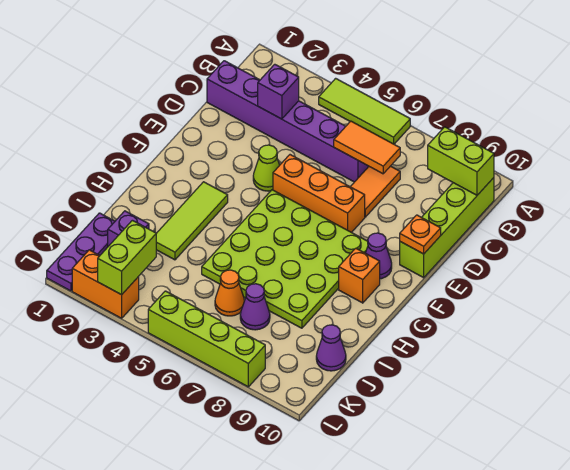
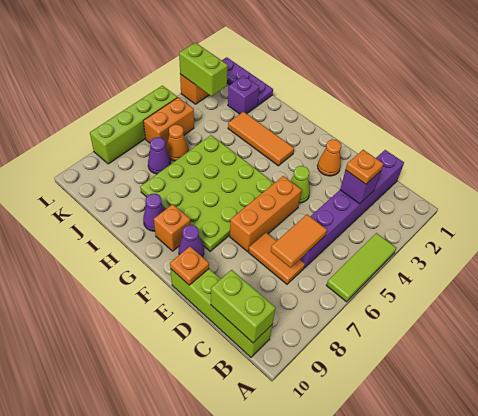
lime 1x2 brick [428,127,494,195] -> lime 1x2 brick turned to [211,270,276,343]
none -> orange 1x1 plate [346,150,383,184]
none -> orange 1x1 cone [317,140,341,176]
lime 1x3 tile [156,182,228,260] -> orange 1x3 tile [228,112,294,166]
purple 1x1 cone [316,325,346,371] -> purple 1x1 cone moved to [143,194,165,231]
none -> orange 1x2 brick [144,97,194,148]

